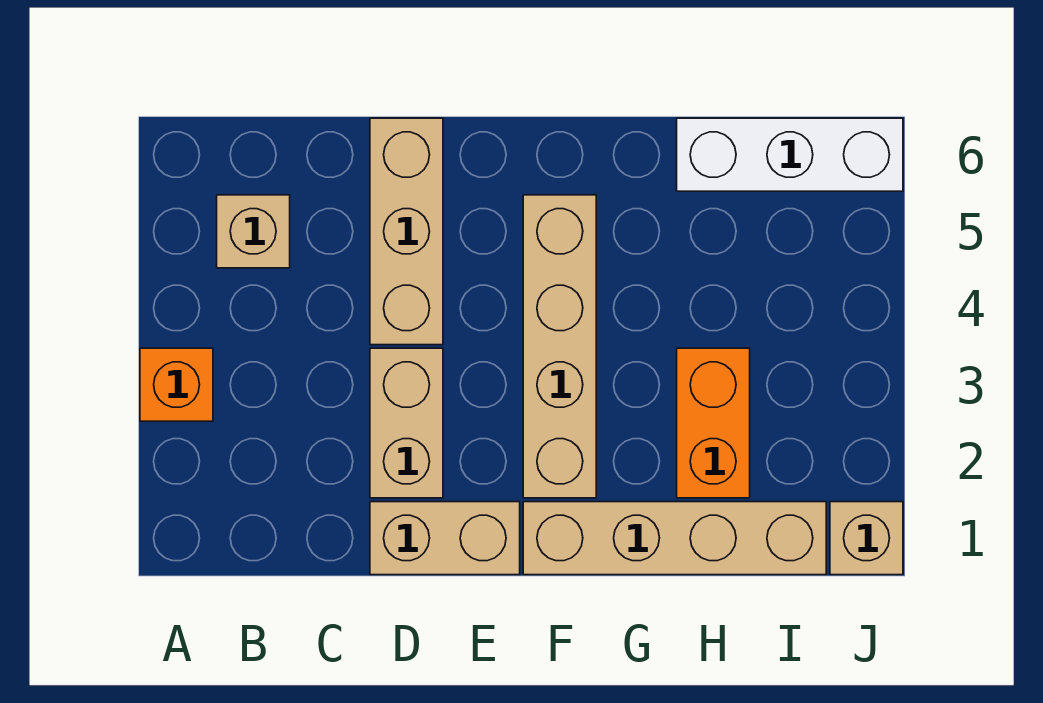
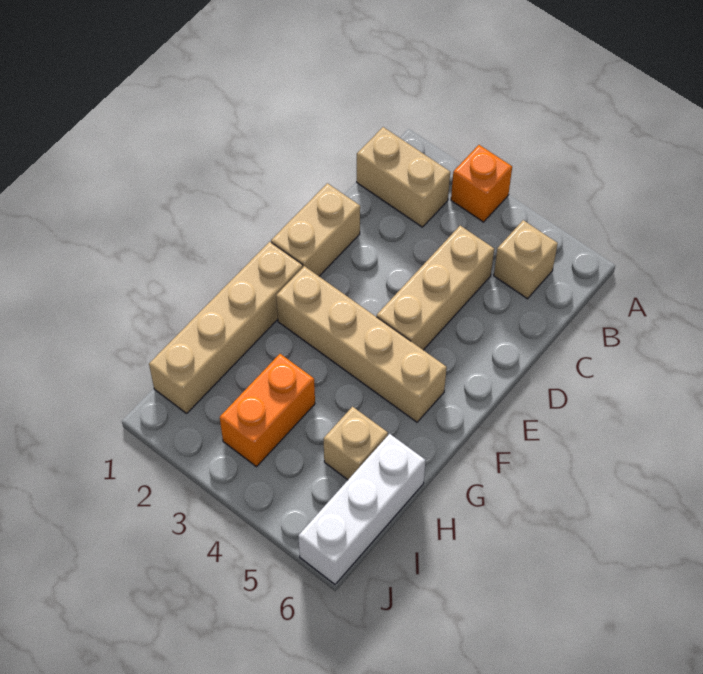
tan 1x2 brick [370,348,443,498] -> tan 1x2 brick moved to [357,127,450,227]
tan 1x3 brick [370,118,443,345] -> tan 1x3 brick turned to [377,226,494,350]
orange 1x2 brick [677,348,750,498] -> orange 1x2 brick turned to [220,354,315,467]
tan 1x1 brick [830,502,903,575] -> tan 1x1 brick moved to [324,407,388,480]

